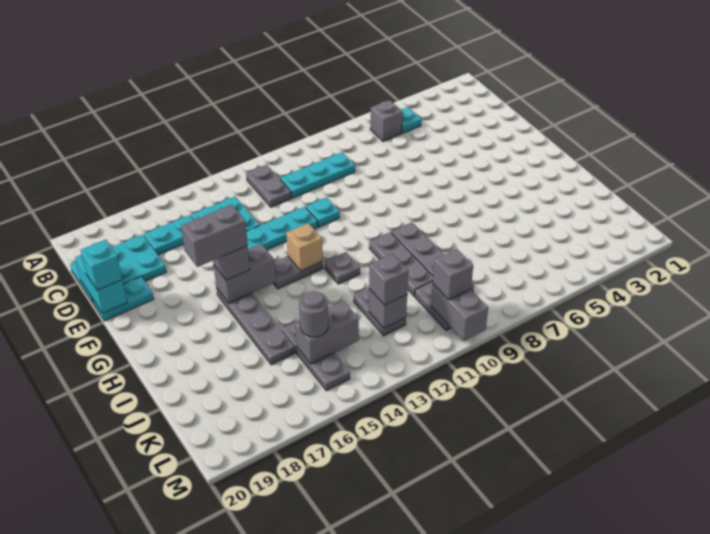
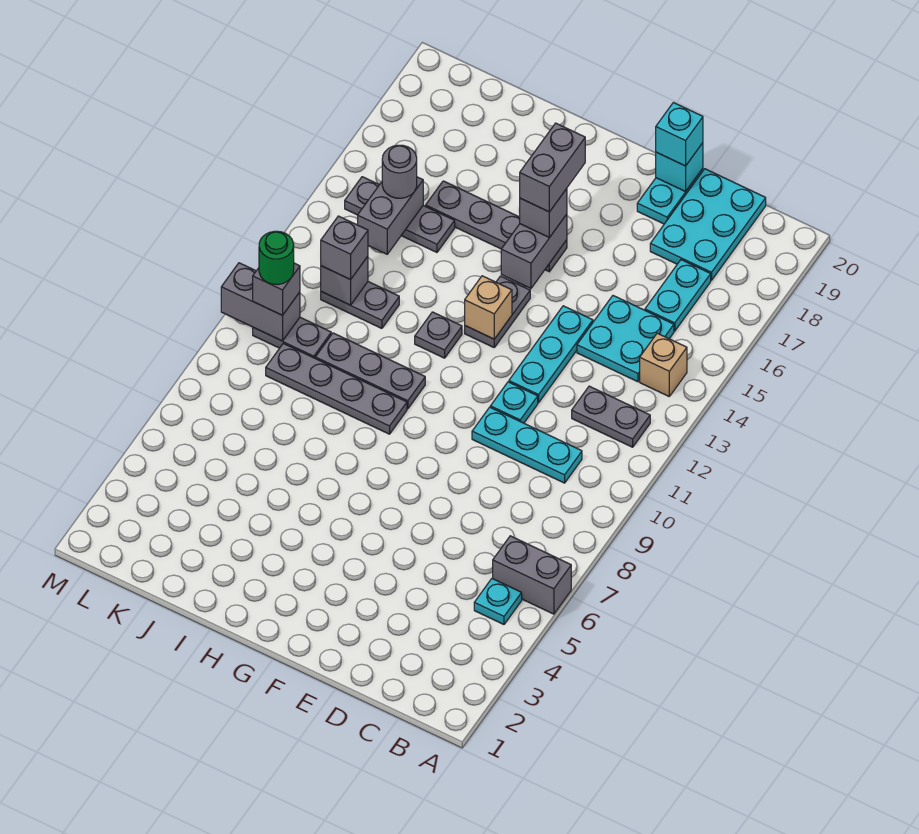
grey 1x1 brick [370,100,402,142] -> grey 1x2 brick [493,536,571,614]
none -> tan 1x1 brick [640,333,687,396]
cyan 1x3 plate [280,152,355,198] -> cyan 1x3 plate turned to [472,407,582,483]
cyan 1x2 brick [75,255,127,313] -> cyan 1x1 brick [656,143,703,191]
none -> green 1x1 round brick [259,231,294,285]

